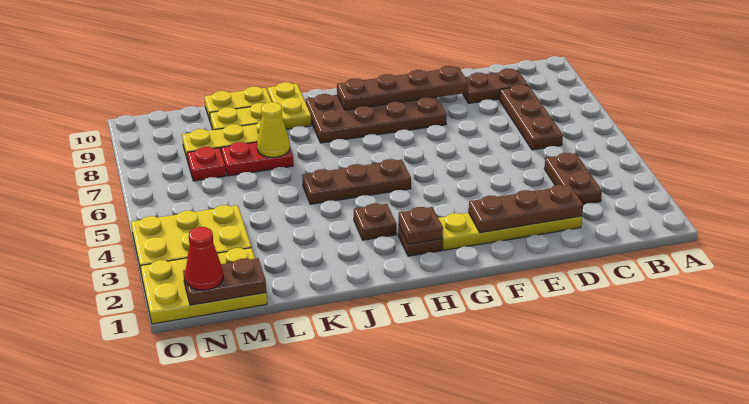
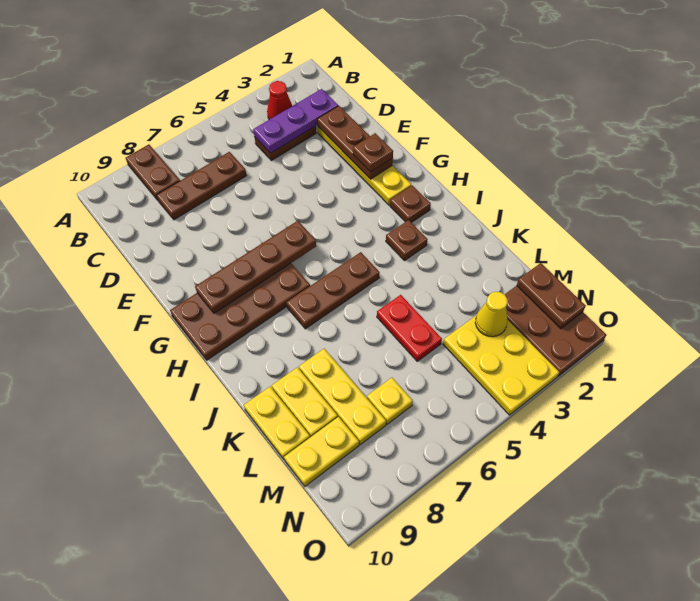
none -> purple 1x3 plate [253,89,338,153]
brown 1x2 plate [463,69,528,103] -> brown 1x2 plate moved to [126,144,180,200]
brown 1x4 plate [337,66,468,110] -> brown 1x4 plate turned to [195,221,316,313]
brown 2x4 plate [306,94,447,143] -> brown 2x4 plate turned to [170,263,310,360]
brown 1x1 plate [399,207,443,244] -> brown 1x1 plate moved to [353,133,393,172]
brown 1x3 plate [302,159,411,204] -> brown 1x3 plate turned to [286,252,380,329]
yellow 1x2 plate [268,82,311,130] -> yellow 1x2 plate moved to [284,417,359,486]
red 1x2 plate [221,142,293,176] -> red 1x2 plate moved to [377,295,442,361]
yellow 1x1 cone [257,102,290,157] -> yellow 1x1 cone moved to [475,292,508,337]
yellow 2x3 plate [140,248,267,324] -> brown 2x3 plate [505,286,606,376]
red 1x1 plate [187,147,226,181] -> yellow 1x1 plate [367,378,413,424]
red 1x1 cone [185,227,223,290] -> red 1x1 cone moved to [267,81,292,120]

